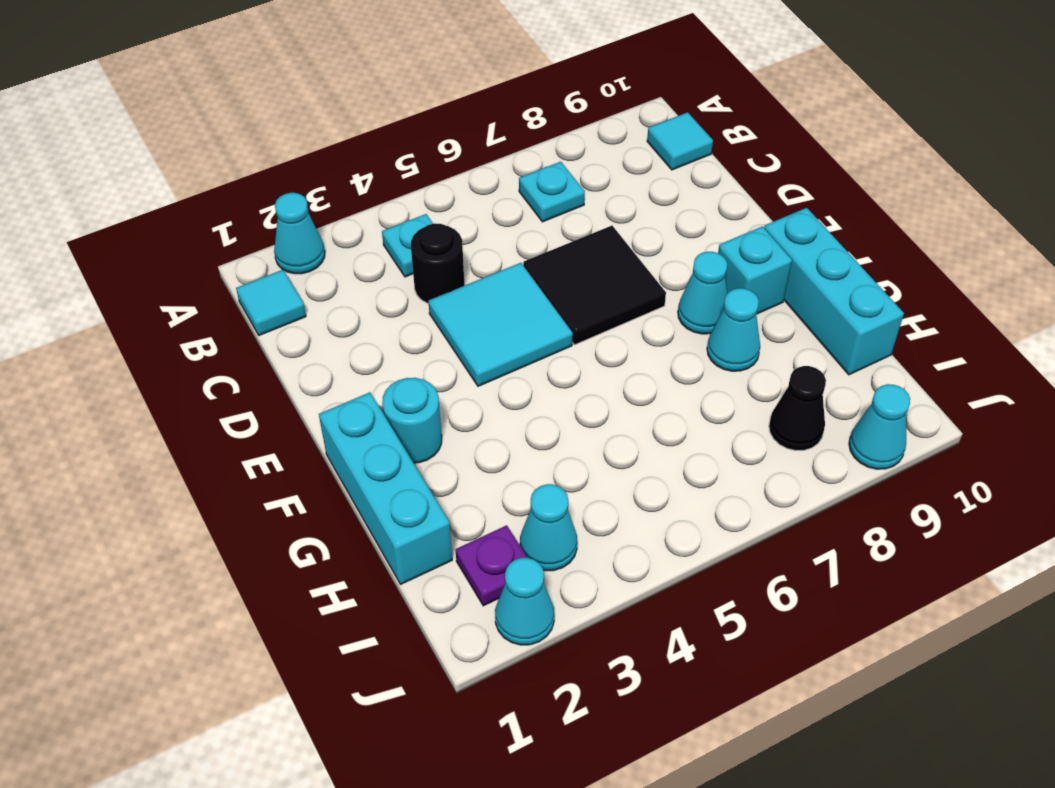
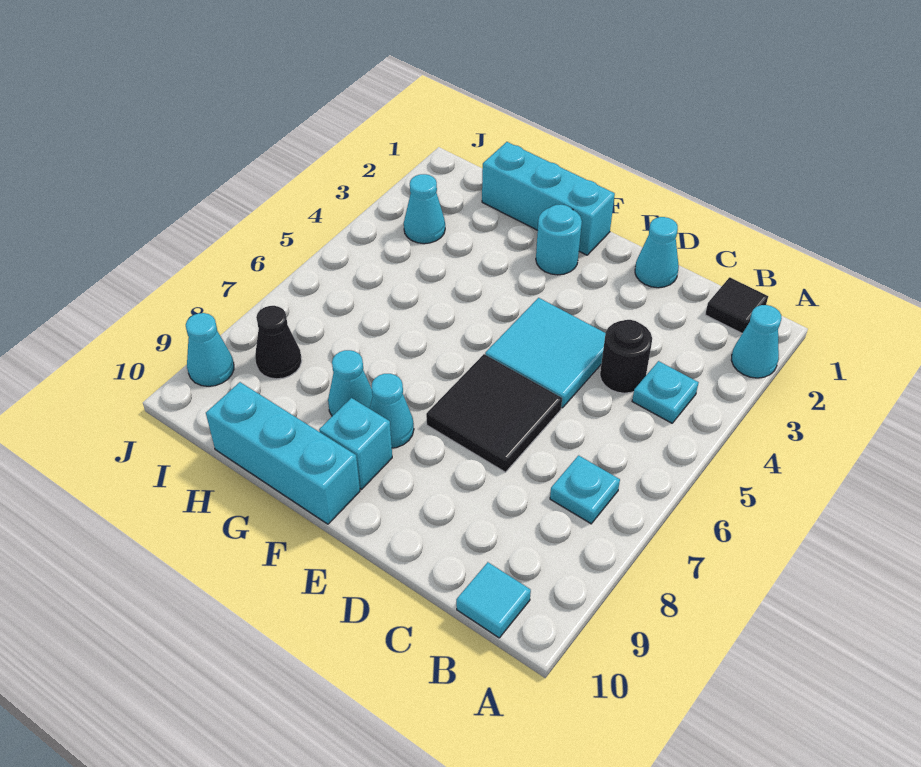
cyan 1x1 tile [236,270,306,335] -> black 1x1 tile [705,277,768,333]
purple 1x1 plate [456,525,527,606] -> none
cyan 1x1 cone [495,558,554,645] -> cyan 1x1 cone moved to [635,217,679,288]

